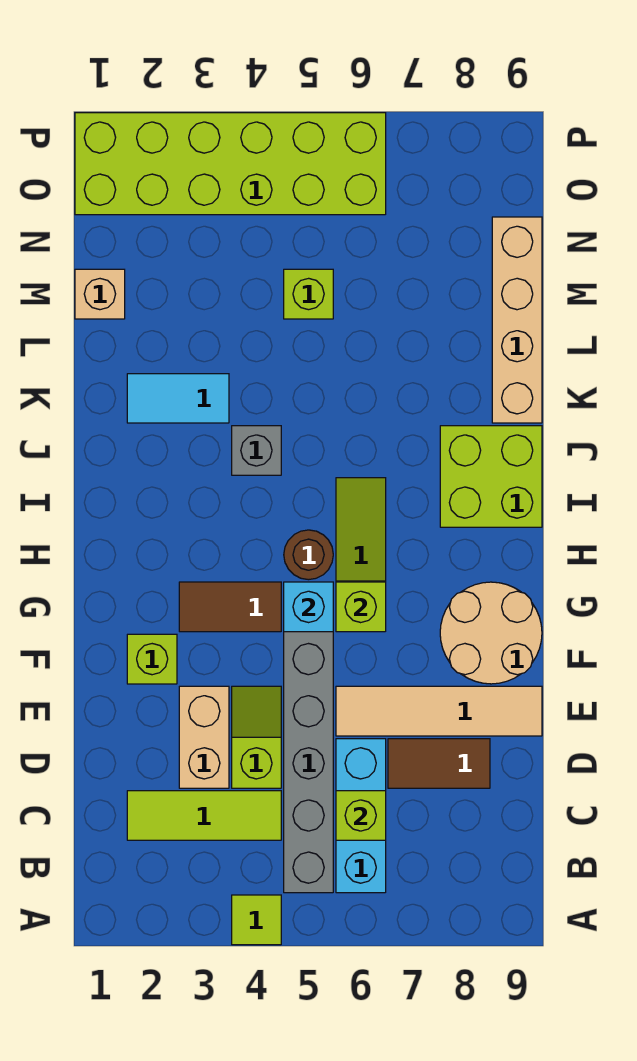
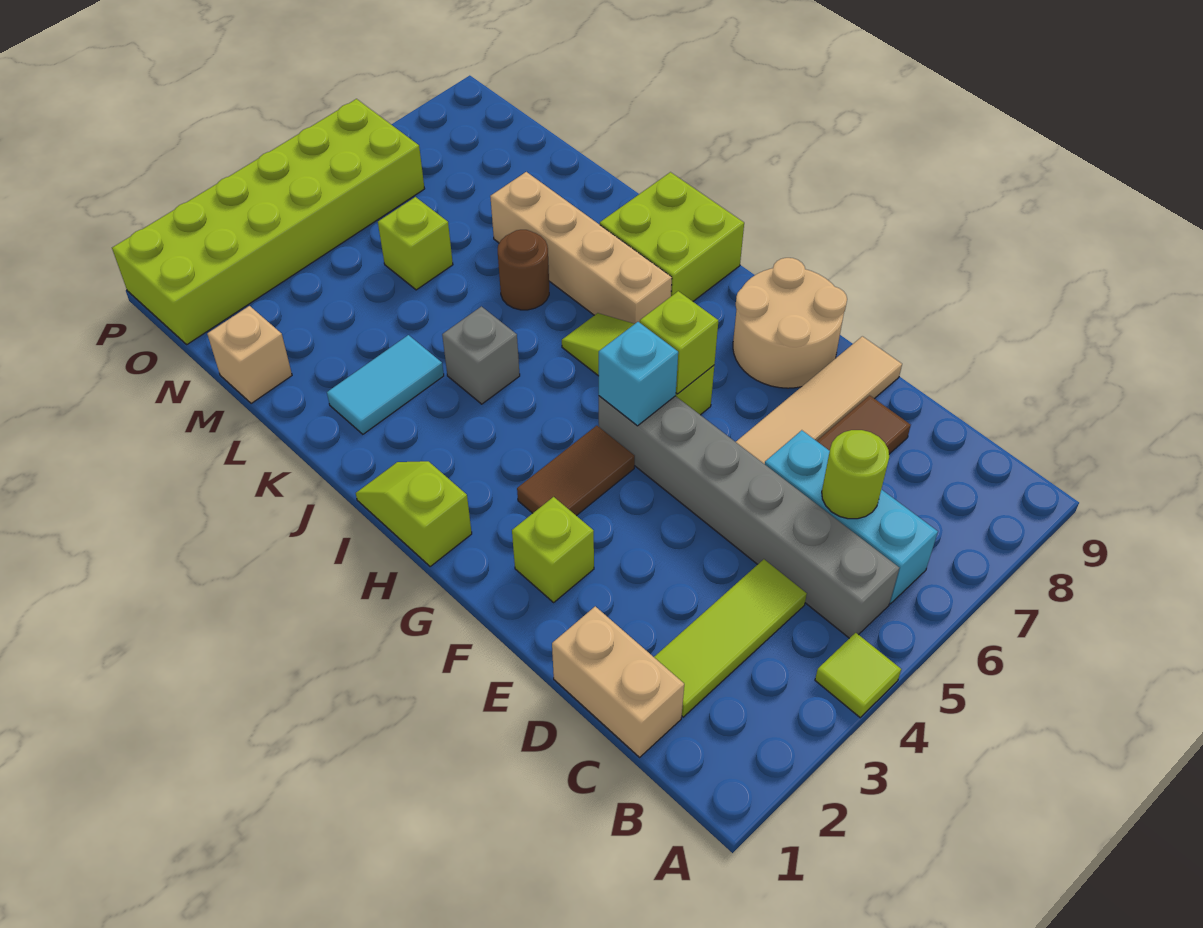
lime 1x1 brick [336,791,386,840] -> lime 1x1 round brick [822,430,889,519]
tan 1x2 brick [179,686,229,788] -> tan 1x2 brick moved to [552,606,684,757]
lime 1x2 slope [232,686,281,788] -> lime 1x2 slope moved to [356,461,472,567]
brown 1x1 round brick [284,530,333,580] -> brown 1x1 round brick moved to [498,230,549,310]
tan 1x4 brick [492,217,542,423] -> tan 1x4 brick moved to [490,172,672,324]

